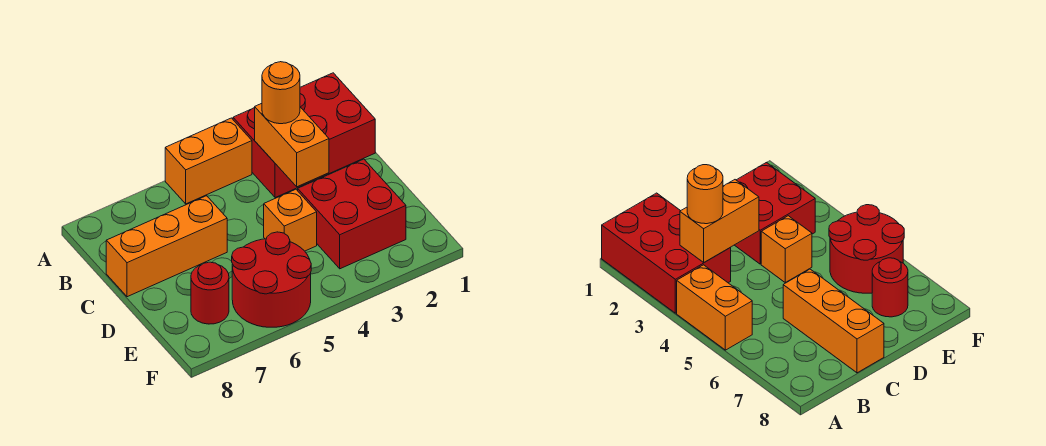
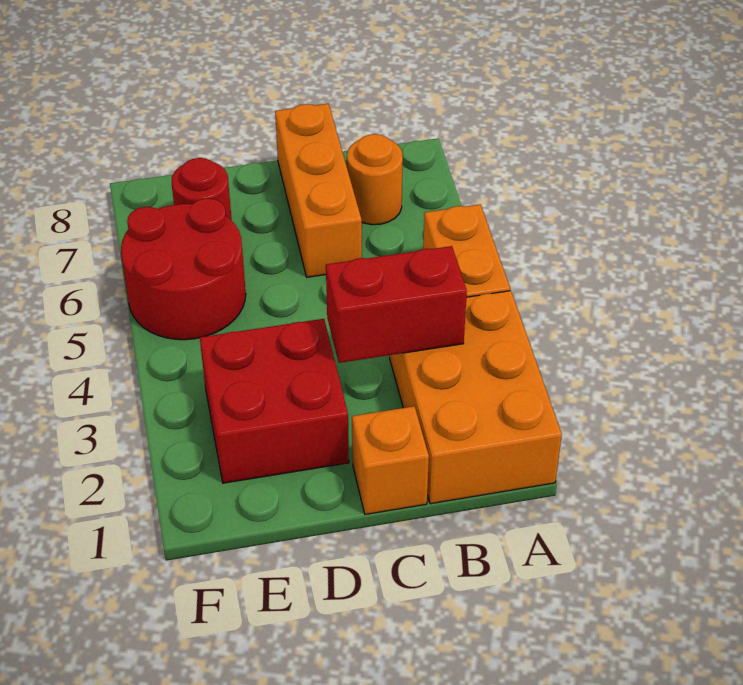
red 2x3 brick [233,73,375,198] -> orange 2x3 brick [390,291,562,504]
orange 1x2 brick [255,103,329,187] -> red 1x2 brick [326,246,467,363]
orange 1x1 round brick [262,62,300,124] -> orange 1x1 round brick moved to [347,134,403,225]
orange 1x1 brick [264,189,317,251] -> orange 1x1 brick moved to [352,406,429,514]

